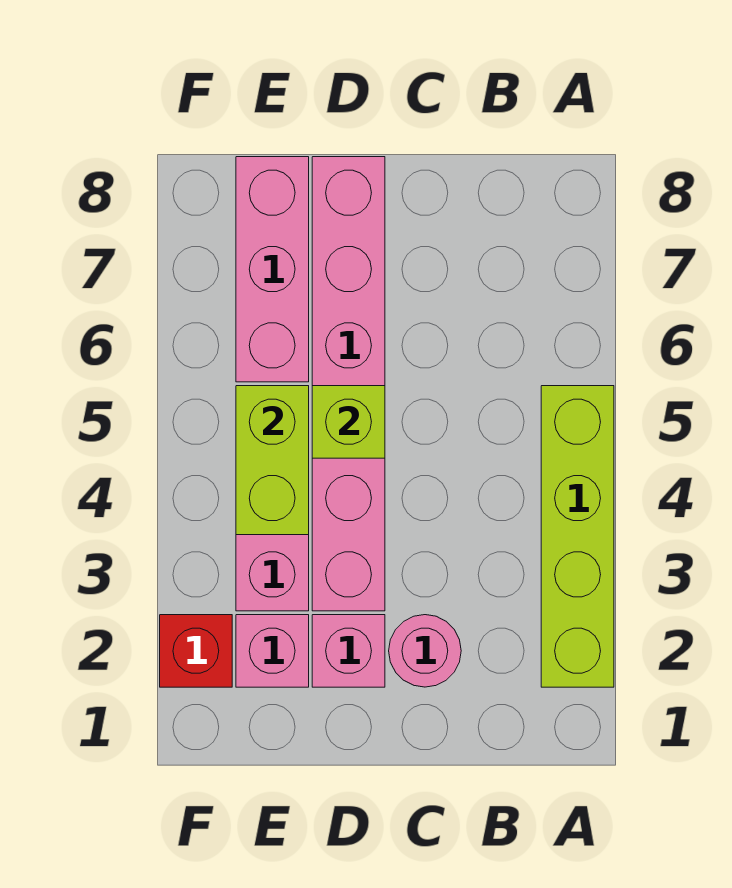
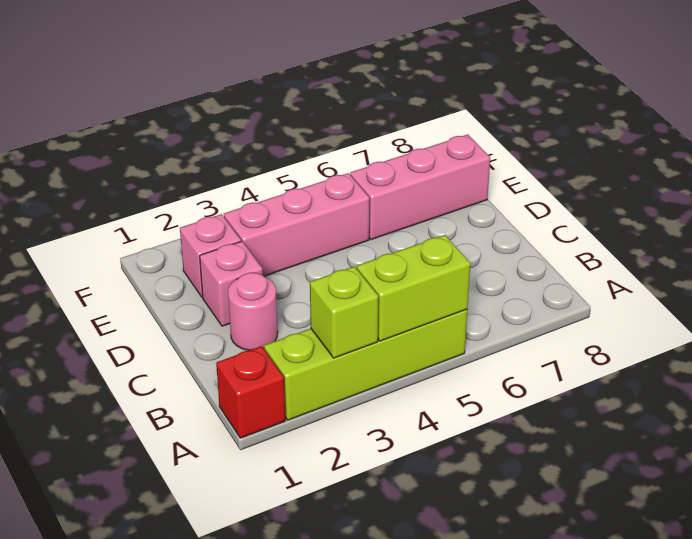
pink 1x6 brick [312,157,385,611] -> none
lime 1x1 brick [312,386,385,458] -> lime 1x1 brick moved to [310,266,378,358]
lime 1x2 brick [236,386,309,535] -> lime 1x2 brick moved to [357,235,470,341]
red 1x1 brick [160,615,232,687] -> red 1x1 brick moved to [216,346,285,438]

